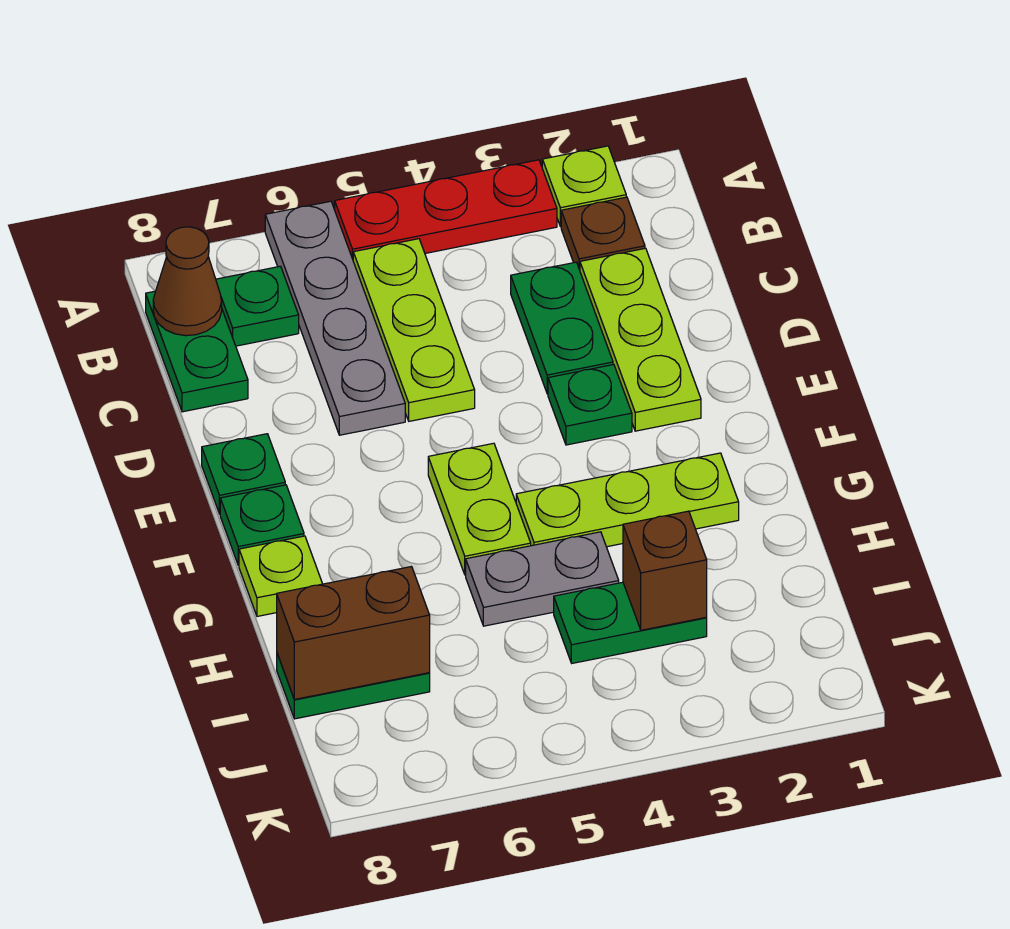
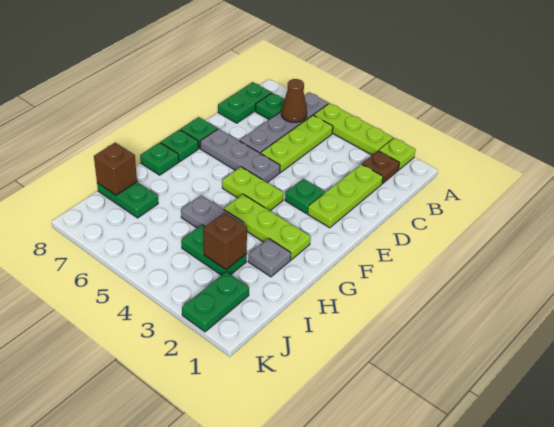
red 1x3 plate [335,160,557,259] -> lime 1x3 plate [314,103,393,155]
brown 1x1 cone [153,227,222,336] -> brown 1x1 cone moved to [281,79,307,122]
green 1x2 plate [511,262,613,394] -> green 1x2 plate moved to [182,272,249,332]
none -> grey 1x3 plate [200,129,280,183]
lime 1x2 plate [428,443,531,575] -> lime 1x2 plate turned to [222,167,284,211]
lime 1x1 plate [239,536,322,616] -> green 1x1 plate [140,142,179,175]
none -> grey 1x1 plate [248,238,291,277]
brown 1x2 brick [277,567,430,699] -> brown 1x1 brick [94,143,137,195]

